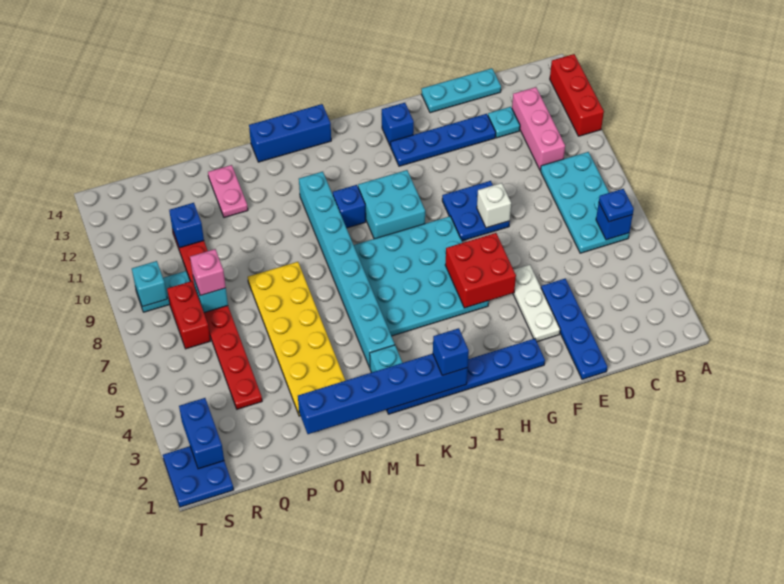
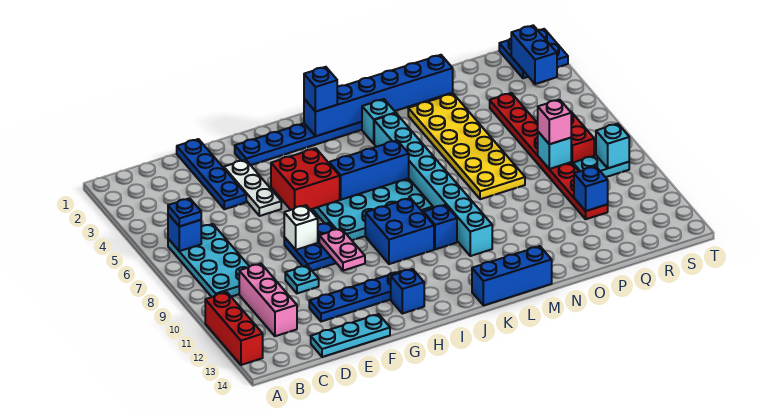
cyan 1x1 plate [488,107,520,138] -> cyan 1x1 plate moved to [285,266,319,293]
none -> blue 1x3 brick [329,141,409,200]
cyan 2x2 brick [358,170,425,239] -> blue 2x2 brick [365,198,434,264]
pink 1x2 plate [208,165,248,218] -> pink 1x2 plate moved to [319,229,365,271]

